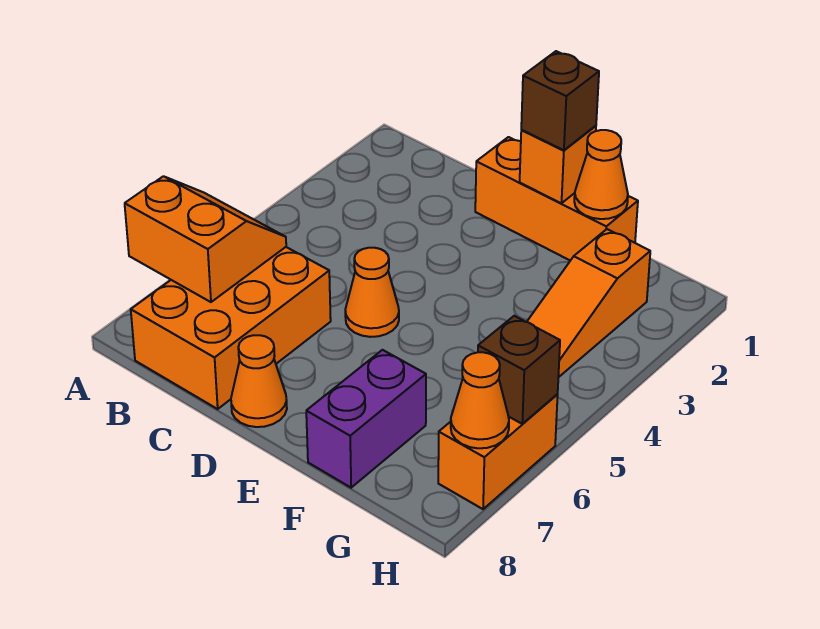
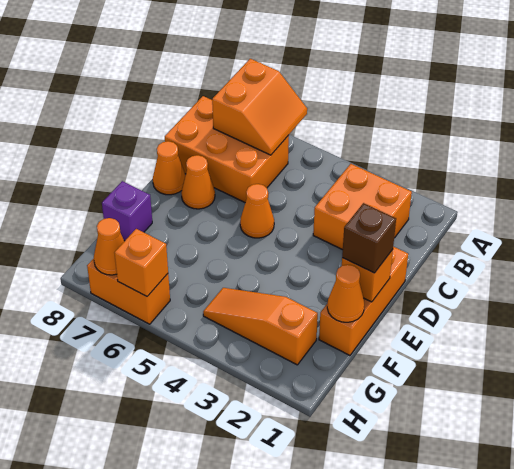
none -> orange 2x2 brick [313,164,412,250]
none -> orange 1x1 cone [181,155,215,209]
purple 1x2 brick [306,350,426,488] -> purple 1x1 brick [102,181,152,241]
brown 1x1 brick [478,316,560,424] -> orange 1x1 brick [115,229,168,296]

